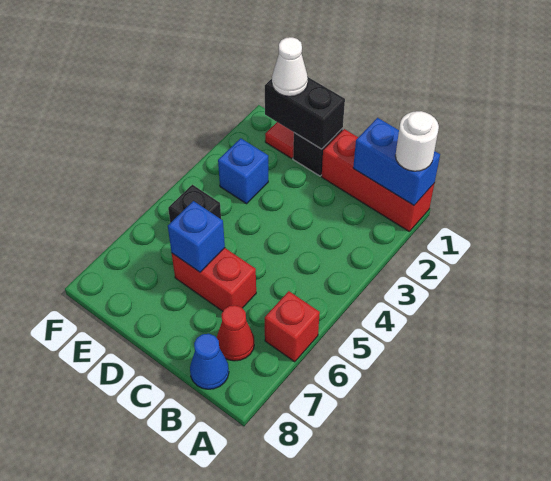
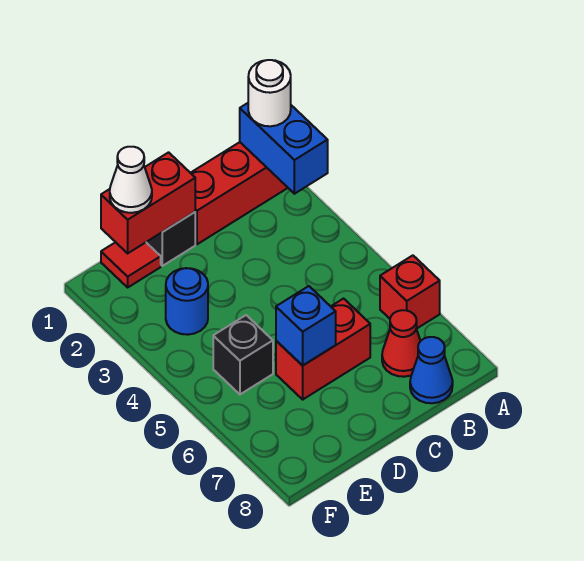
blue 1x2 brick [353,118,440,205] -> blue 1x2 brick turned to [240,103,328,194]
black 1x2 brick [265,77,345,149] -> red 1x2 brick [101,152,195,253]
blue 1x1 brick [218,138,268,204] -> blue 1x1 round brick [166,268,208,335]

